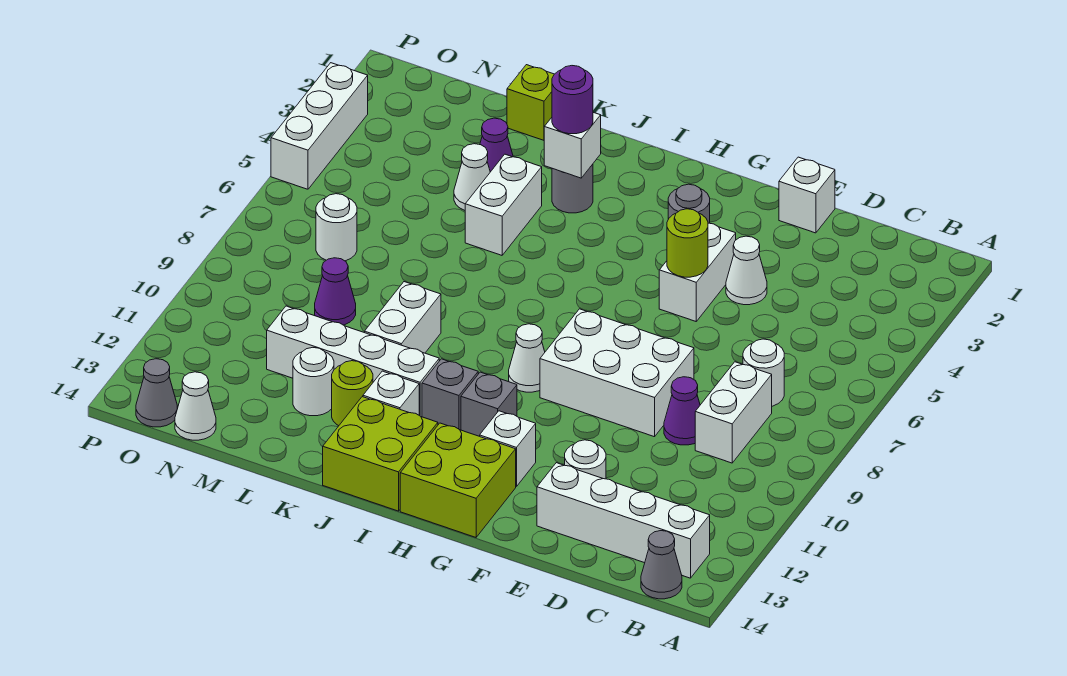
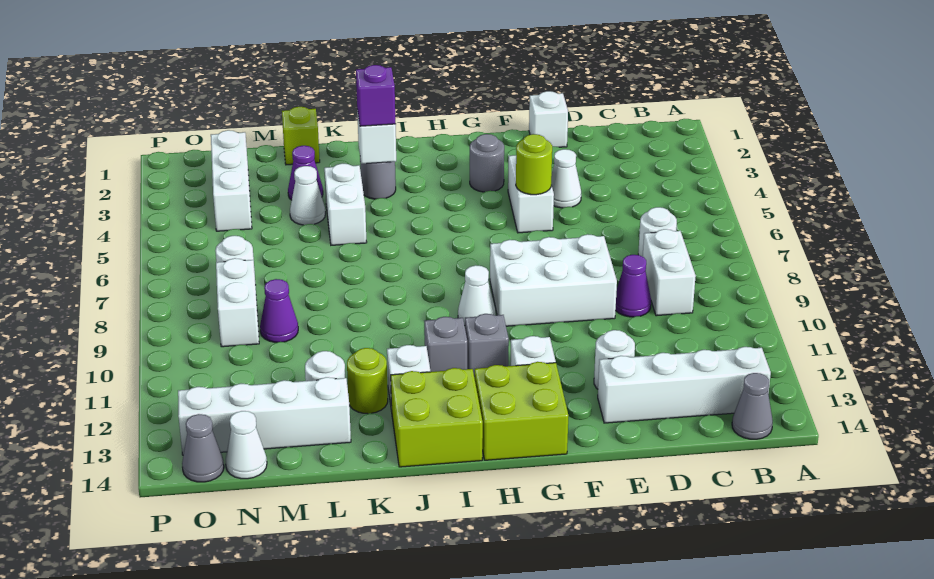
purple 1x1 round brick [552,66,593,134] -> purple 1x1 brick [356,65,396,126]
white 1x4 brick [267,306,439,417] -> white 1x4 brick moved to [178,377,351,455]
white 1x2 brick [365,282,441,353] -> white 1x2 brick moved to [216,258,259,347]
white 1x3 brick [271,63,368,189] -> white 1x3 brick moved to [211,130,252,231]

